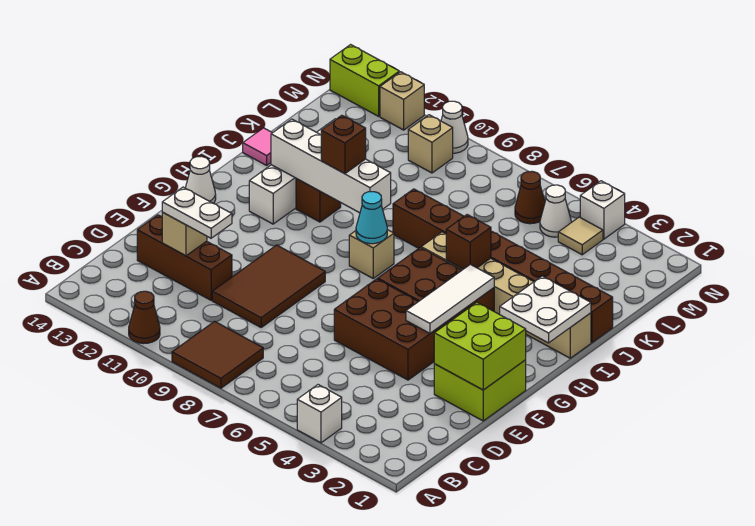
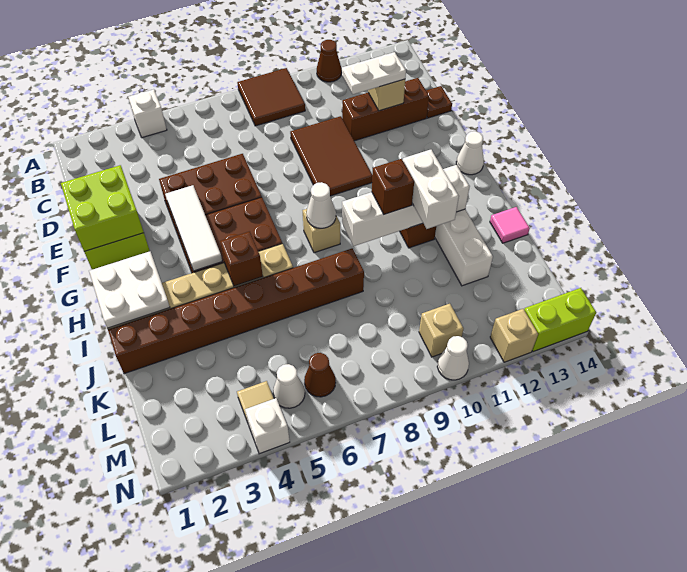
none -> brown 1x1 plate [426,86,452,118]
cyan 1x1 cone [356,192,387,244] -> white 1x1 cone [306,182,336,228]
none -> white 1x2 brick [403,150,459,229]

